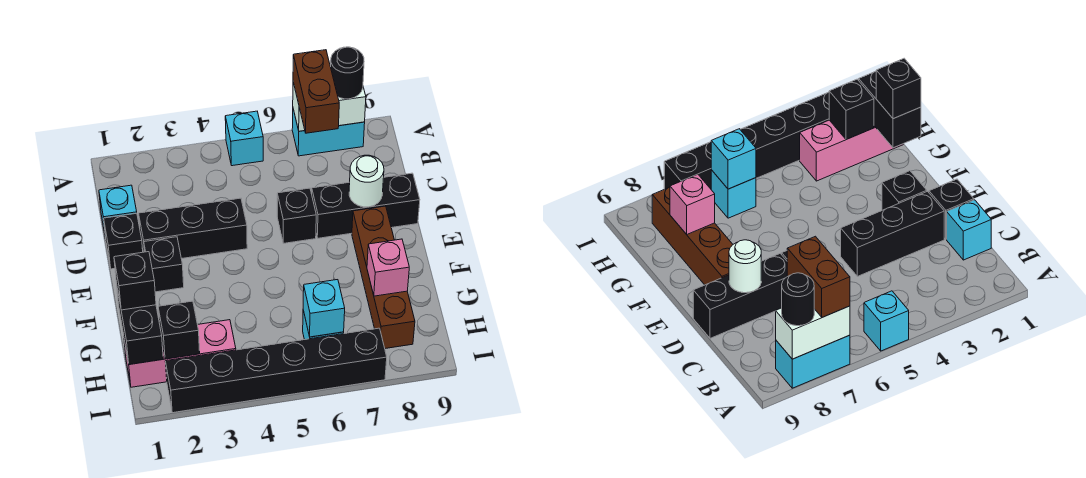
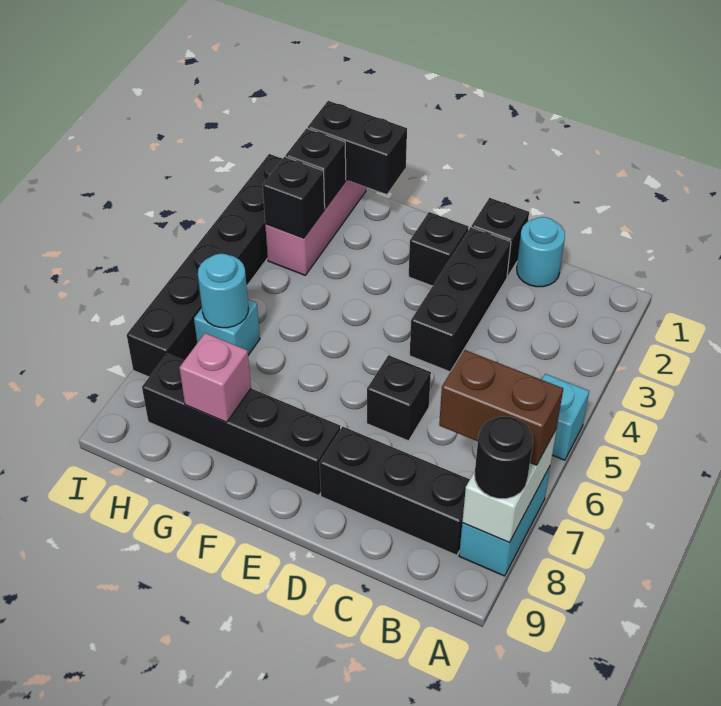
cyan 1x1 brick [99,185,137,239] -> cyan 1x1 round brick [517,217,565,287]
black 1x3 brick [312,173,420,238] -> black 1x3 brick turned to [320,427,470,555]
white 1x1 round brick [349,155,384,207] -> none
brown 1x4 brick [352,206,415,349] -> black 1x4 brick [142,354,340,496]
black 1x1 brick [114,252,156,310] -> black 1x1 brick moved to [263,157,325,238]
cyan 1x1 brick [303,280,345,337] -> cyan 1x1 round brick [198,254,248,328]

